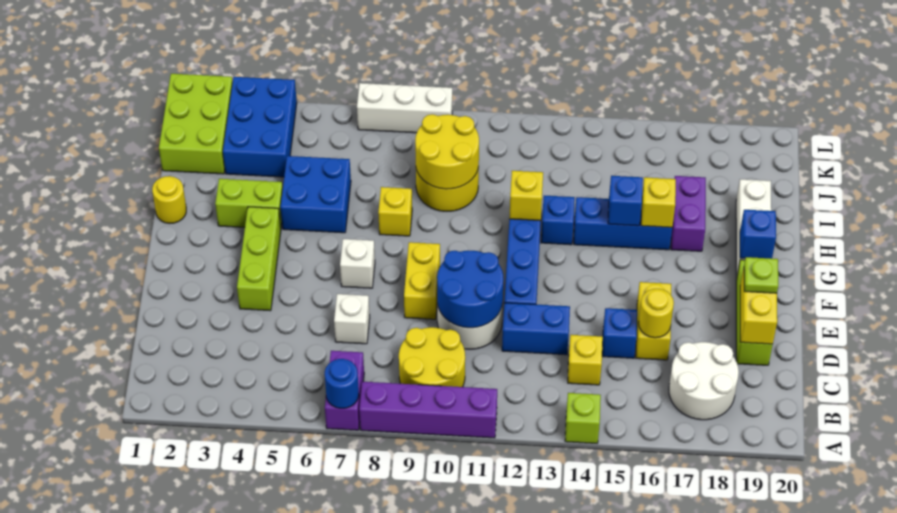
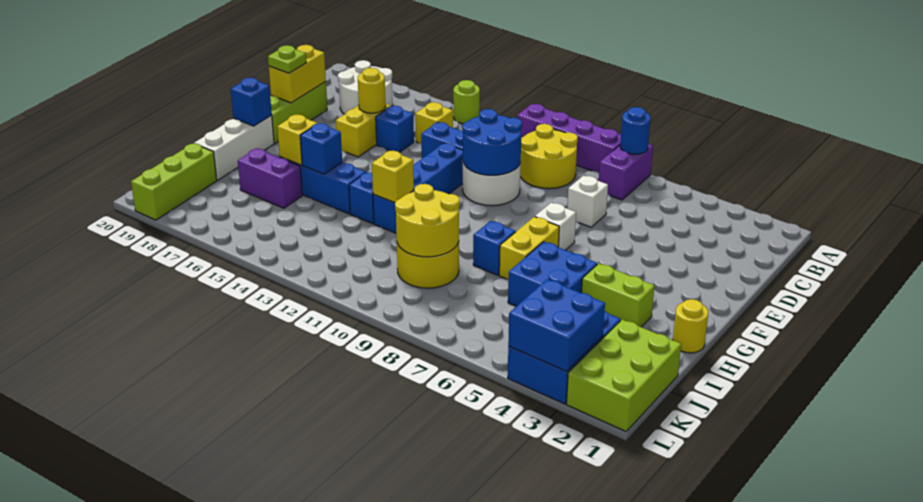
lime 1x1 brick [565,393,601,443] -> lime 1x1 round brick [453,80,480,124]
lime 1x3 brick [237,207,281,311] -> lime 1x3 brick moved to [131,144,217,220]
yellow 1x2 brick [404,242,440,319] -> yellow 1x2 brick moved to [499,217,559,280]
yellow 1x1 brick [378,187,412,236] -> blue 1x1 brick [473,221,516,275]
purple 1x2 brick [671,176,706,251] -> purple 1x2 brick turned to [238,149,302,208]
none -> blue 2x2 brick [508,279,605,371]
white 1x3 brick [357,83,452,133] -> none

